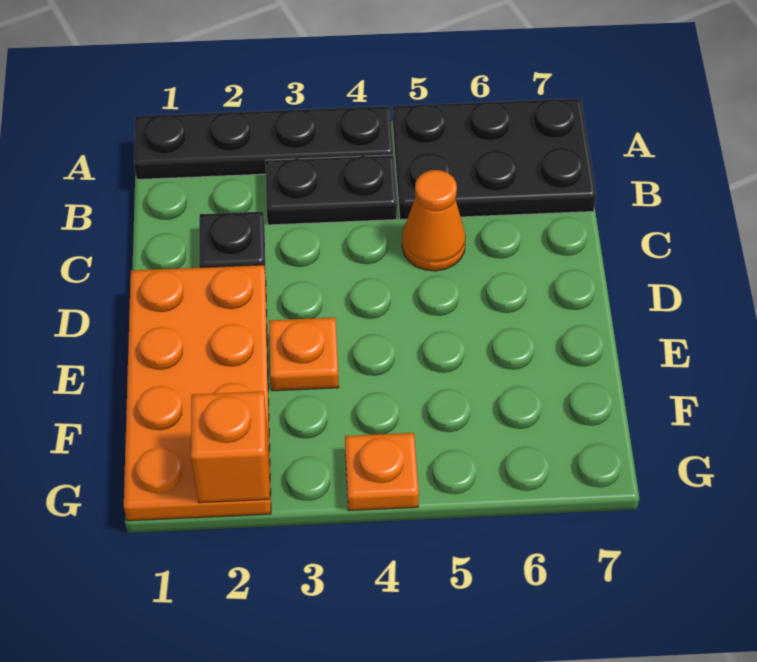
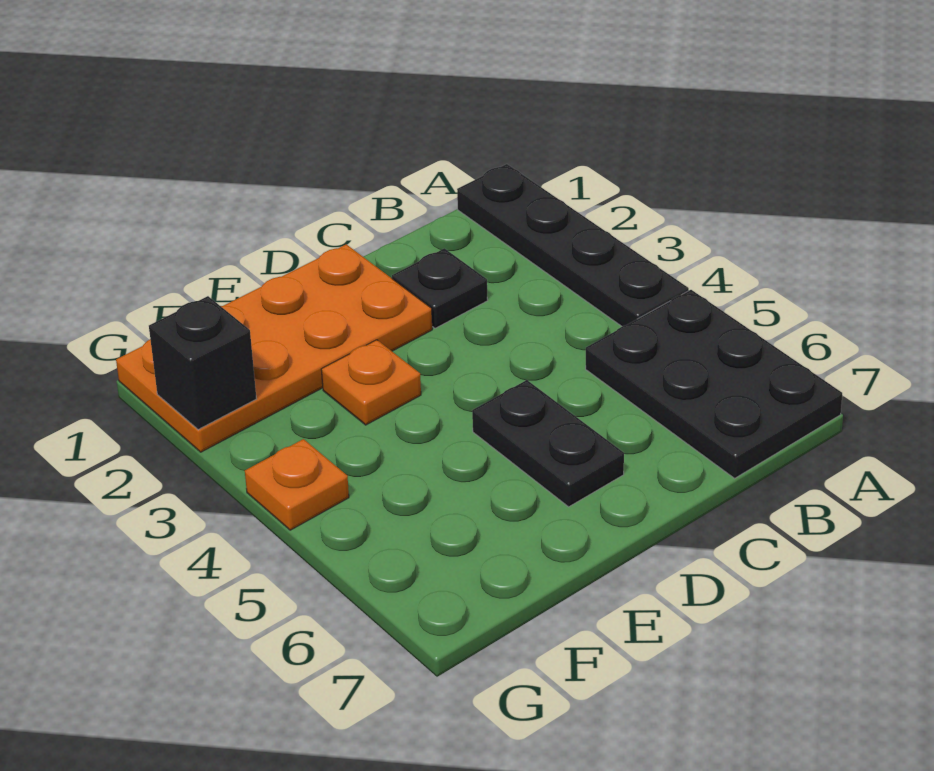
black 1x2 plate [265,155,397,225] -> black 1x2 plate moved to [472,380,624,507]
orange 1x1 cone [402,170,466,271] -> none
orange 1x1 brick [191,391,270,503] -> black 1x1 brick [149,296,256,430]

